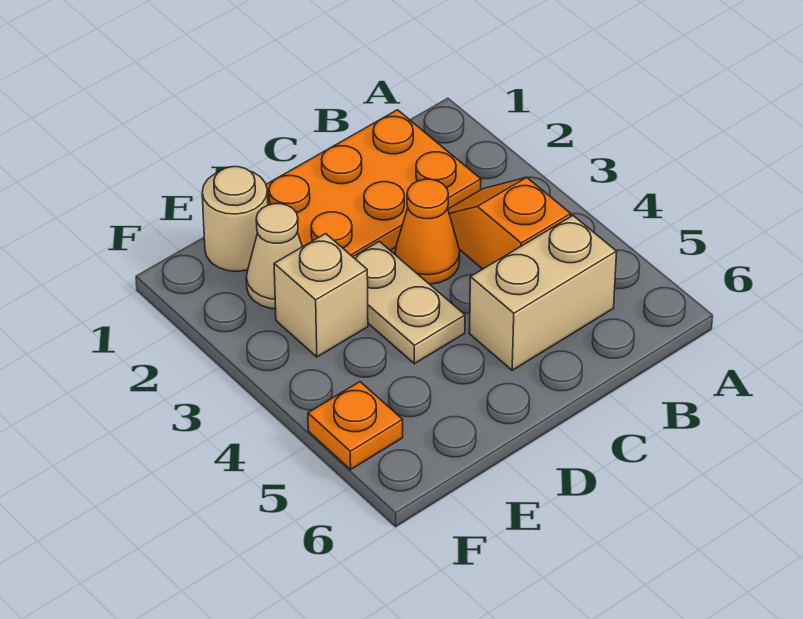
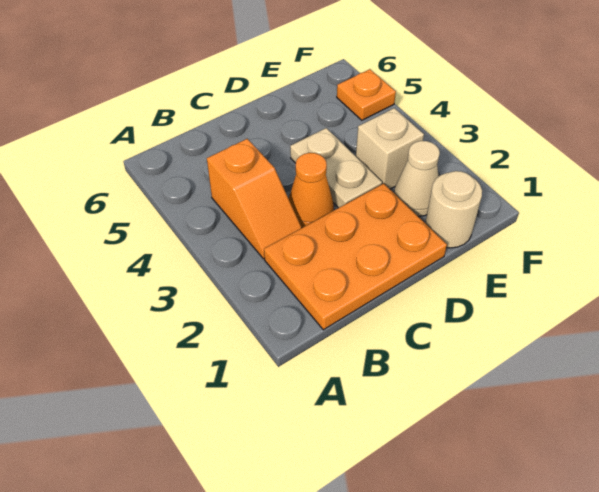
tan 1x2 brick [469,216,617,370] -> none

